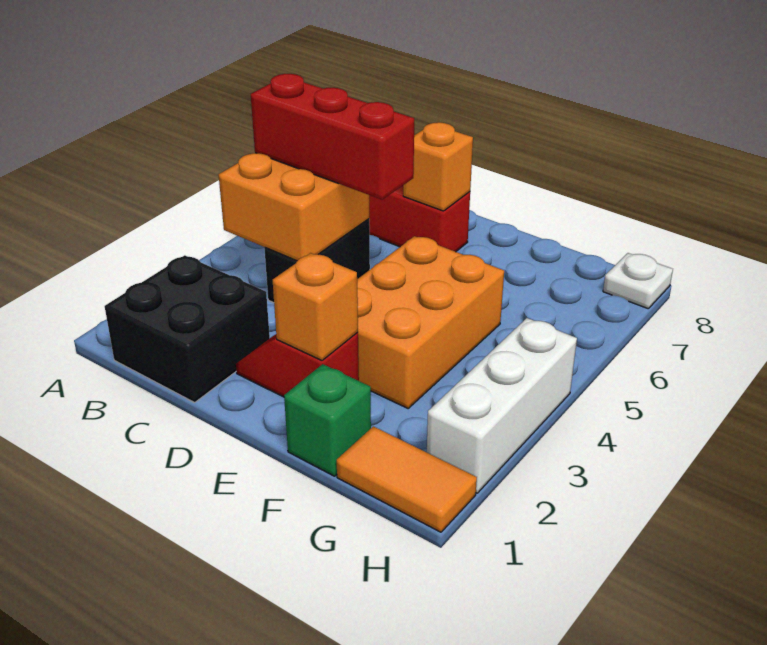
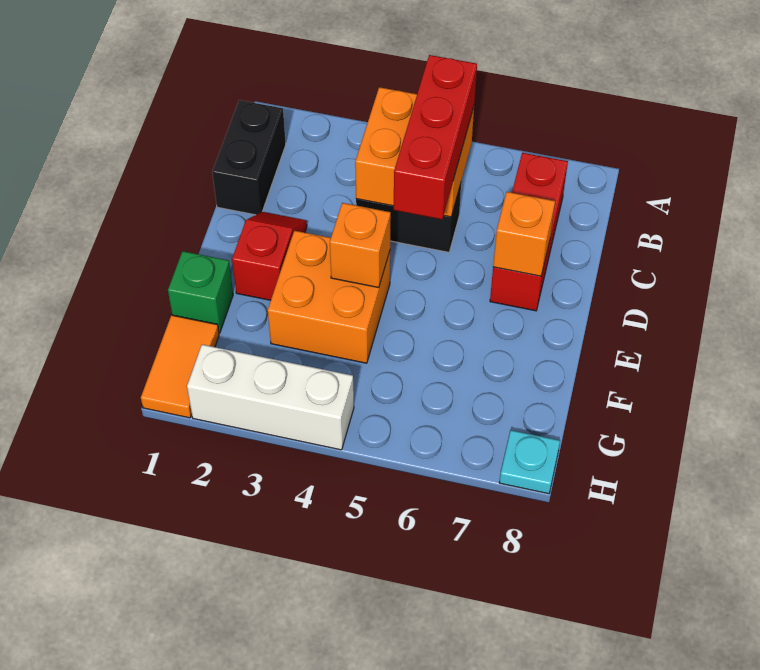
black 2x2 brick [105,255,270,403] -> black 1x2 brick [212,100,286,215]
orange 1x1 brick [273,253,358,360] -> orange 1x1 brick moved to [330,203,391,288]
orange 2x3 brick [357,236,504,408] -> orange 2x2 brick [268,231,390,363]
white 1x1 plate [603,253,673,309] -> cyan 1x1 plate [499,430,560,494]

